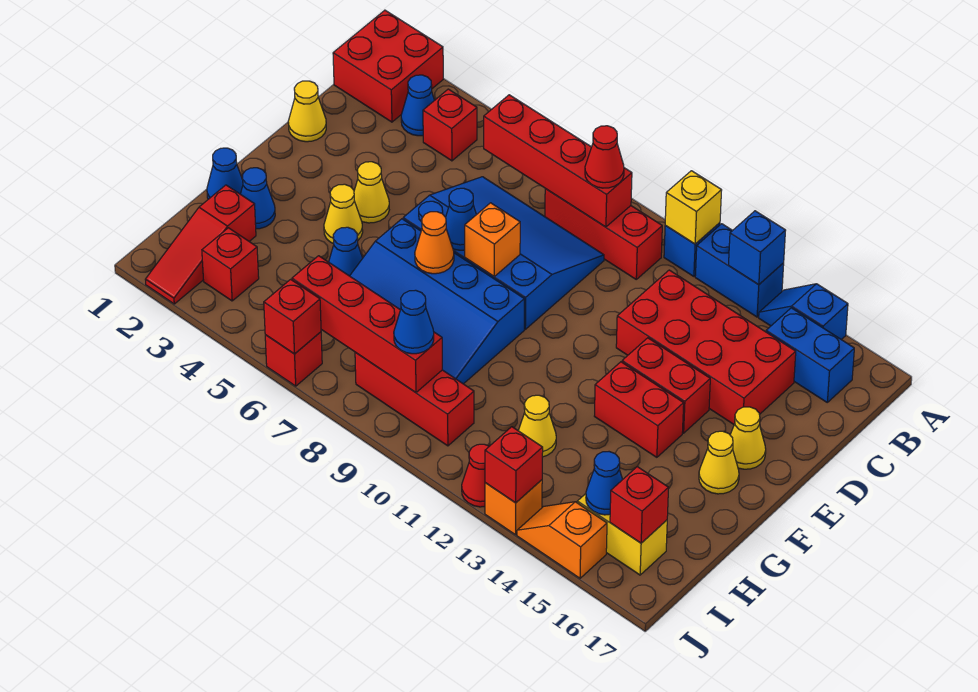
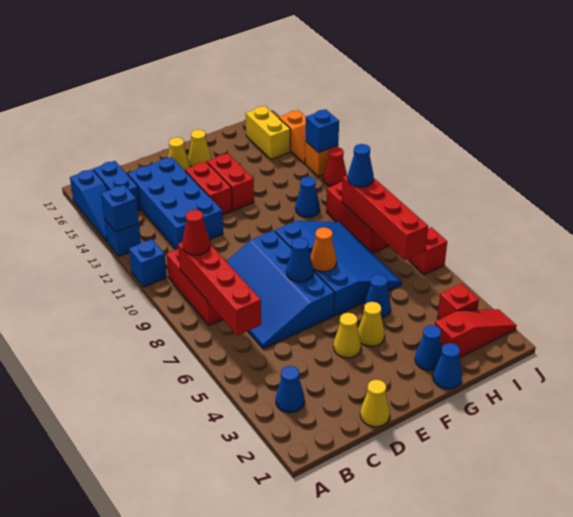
red 2x2 brick [333,10,443,122] -> none
yellow 1x1 brick [665,171,722,244] -> none
blue 1x2 brick [695,224,784,317] -> blue 1x1 brick [104,219,141,256]
blue 1x2 slope [759,284,848,340] -> blue 1x3 slope [70,169,108,241]
red 1x1 brick [423,89,477,161] -> none
red 2x4 brick [616,270,796,424] -> blue 2x4 brick [128,157,223,250]
orange 1x1 brick [465,203,520,276] -> none
yellow 1x1 cone [518,395,556,457] -> none
blue 1x1 cone [586,452,623,515] -> blue 1x1 cone moved to [295,177,320,217]
red 1x1 brick [610,467,669,543] -> none
red 1x1 brick [264,279,321,354] -> none
red 1x1 brick [485,427,543,503] -> blue 1x1 brick [306,109,339,153]

